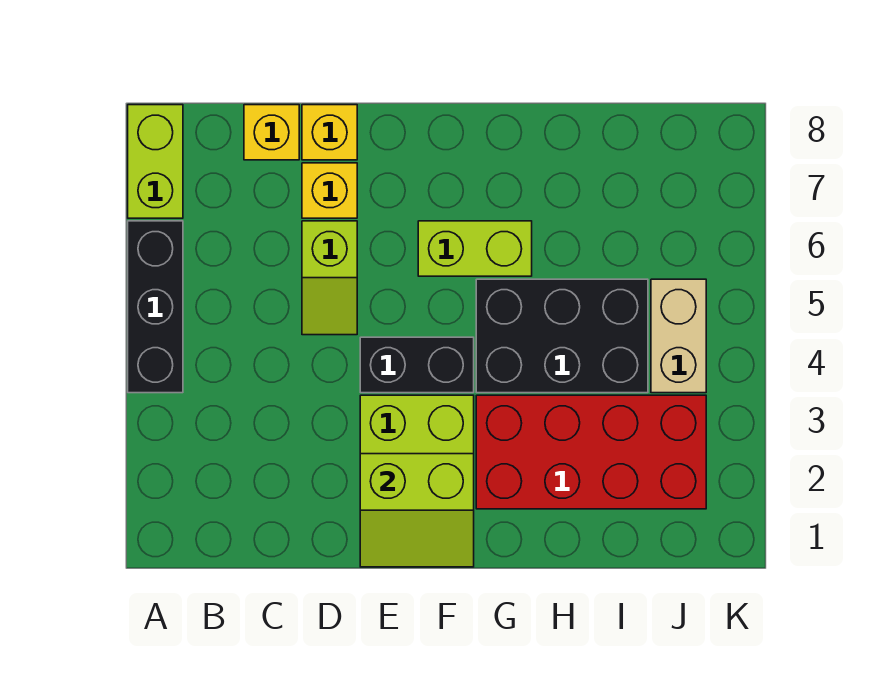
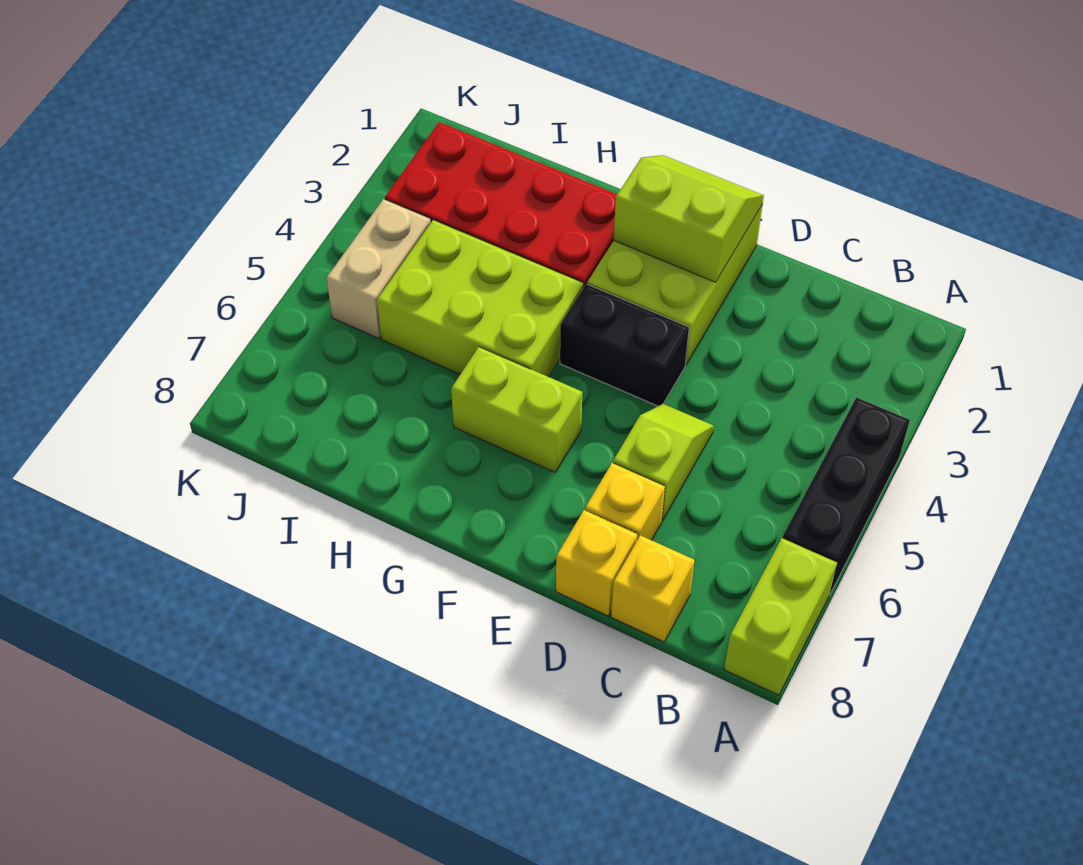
black 2x3 brick [476,279,648,393] -> lime 2x3 brick [377,220,584,377]

